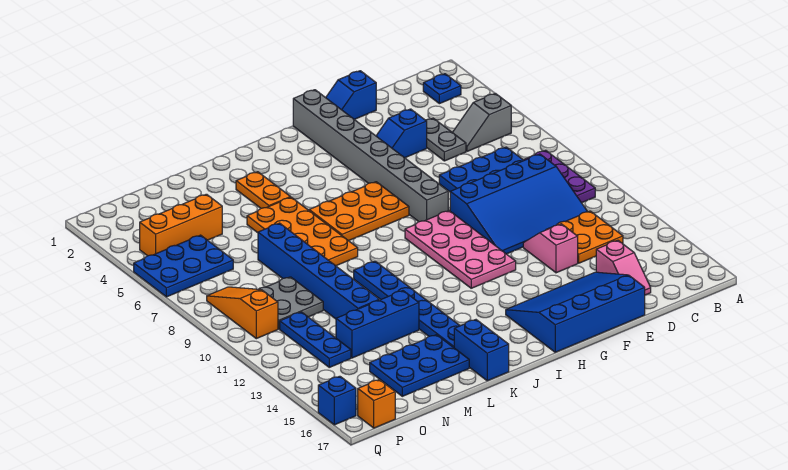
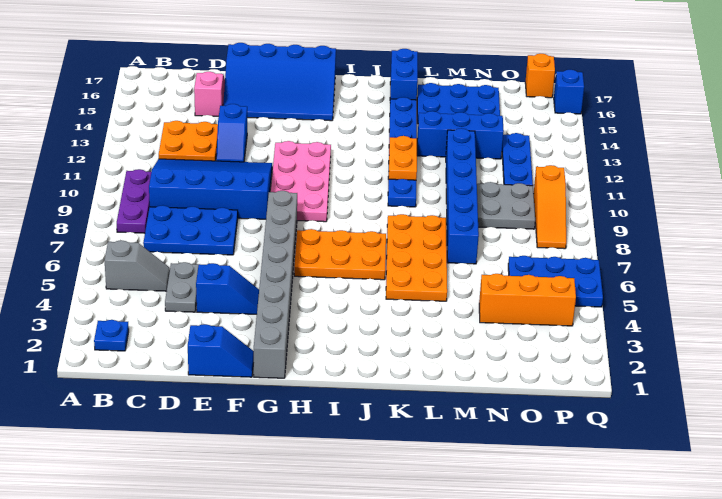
pink 1x2 slope [523,224,578,273] -> blue 1x2 slope [216,104,247,162]
orange 1x2 plate [236,172,291,208] -> orange 1x2 plate moved to [389,136,417,180]

